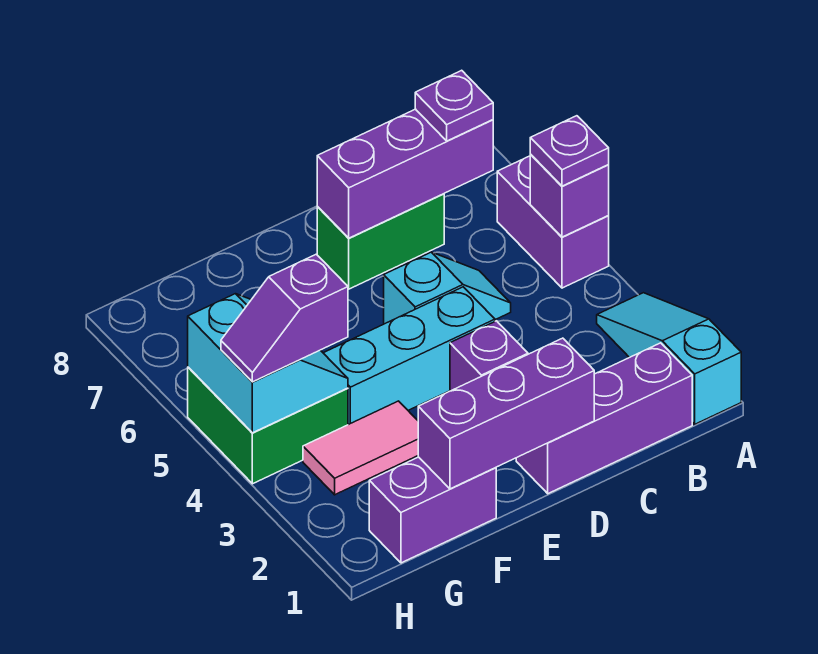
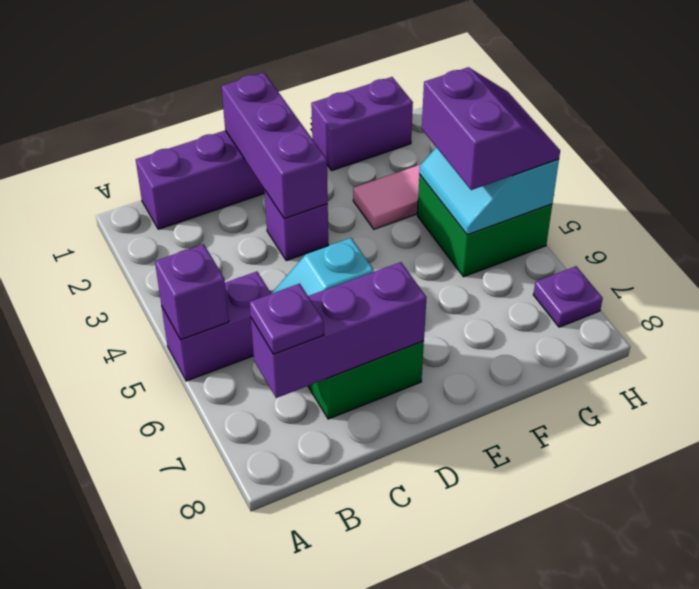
cyan 1x3 slope [597,293,741,424] -> none
purple 1x2 brick [497,156,609,288] -> purple 1x2 brick turned to [162,272,271,381]
purple 1x1 plate [530,116,609,186] -> purple 1x1 plate moved to [533,266,603,327]
purple 1x3 brick [418,338,594,489] -> purple 1x3 brick turned to [221,73,328,219]
cyan 1x3 brick [324,287,495,425] -> none
purple 1x2 slope [221,254,348,382] -> purple 2x2 slope [422,67,560,190]

